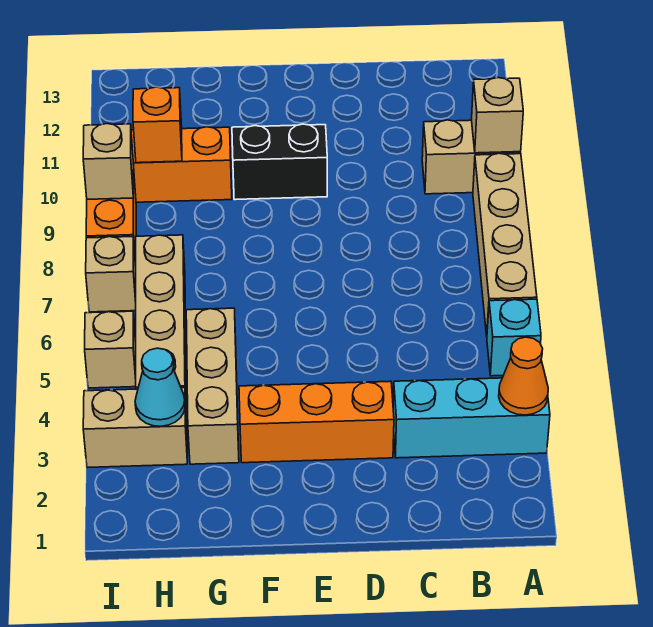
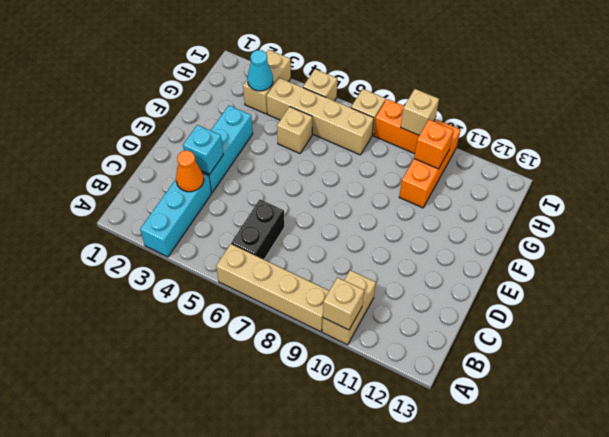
orange 1x1 cone [499,337,548,415] -> orange 1x1 cone moved to [176,151,204,192]
cyan 1x1 brick [487,299,541,376] -> cyan 1x1 brick moved to [183,125,223,175]
orange 1x3 brick [239,381,394,463] -> cyan 1x3 brick [202,106,253,192]
black 1x2 brick [232,124,327,200] -> black 1x2 brick moved to [231,200,284,259]
tan 1x3 brick [186,308,239,464] -> tan 1x1 brick [277,107,312,153]

